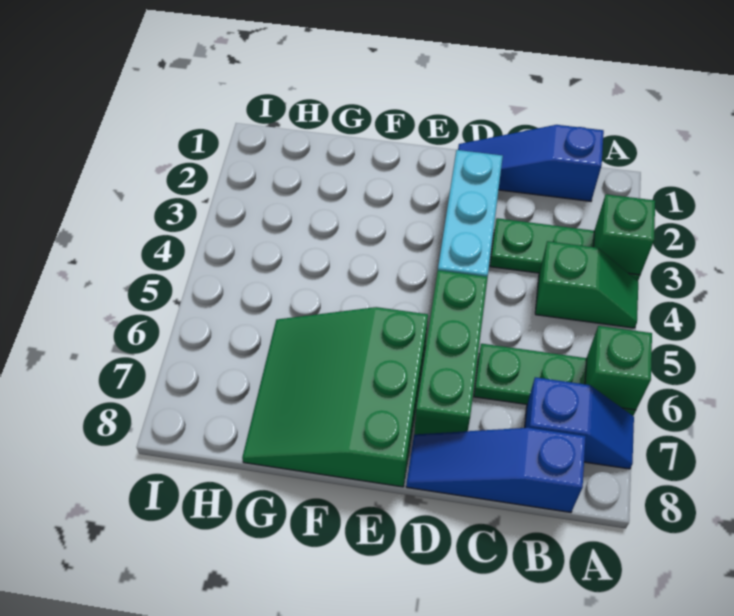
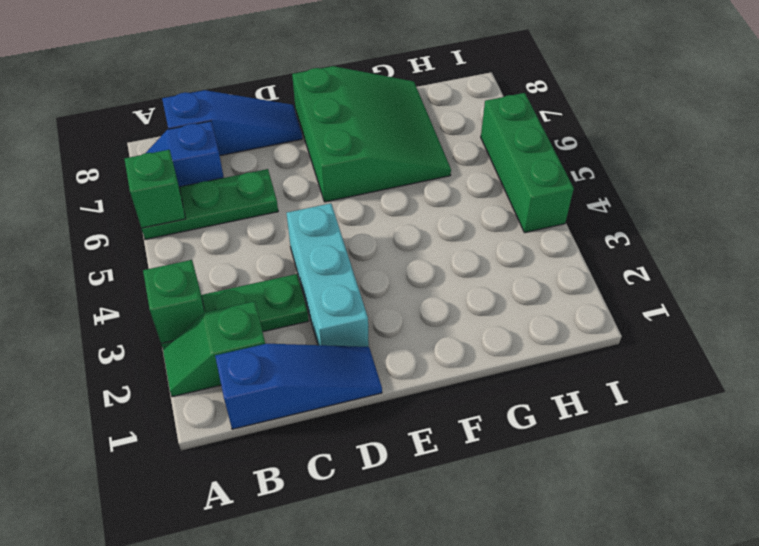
green 1x2 slope [535,241,638,328] -> green 1x2 slope moved to [163,301,265,397]
green 1x3 brick [414,270,488,434] -> green 1x3 brick moved to [481,93,574,233]

